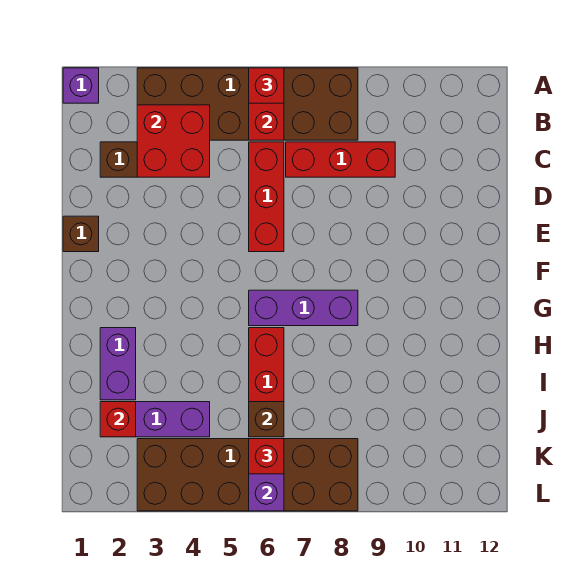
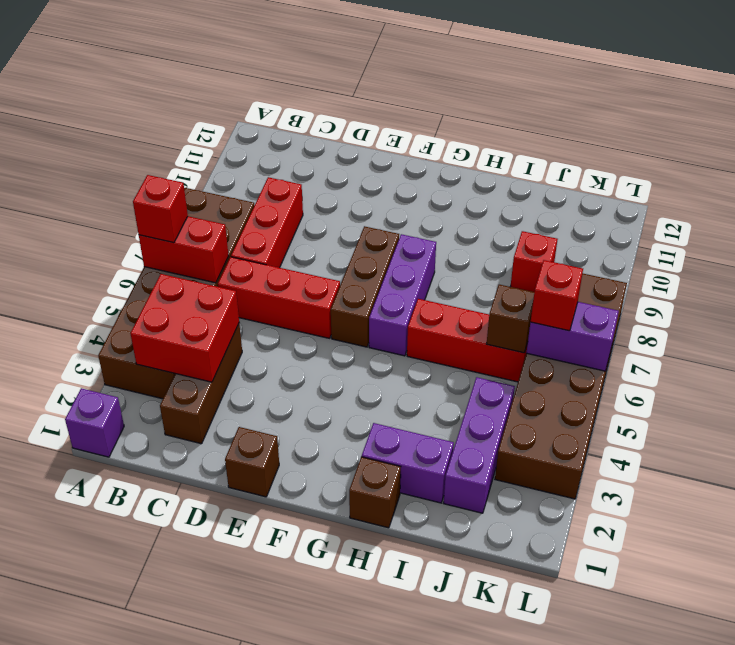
none -> brown 1x3 brick [331,226,399,347]
none -> brown 1x1 brick [349,457,401,528]
red 1x1 brick [100,402,136,437] -> red 1x1 brick moved to [510,231,558,292]

